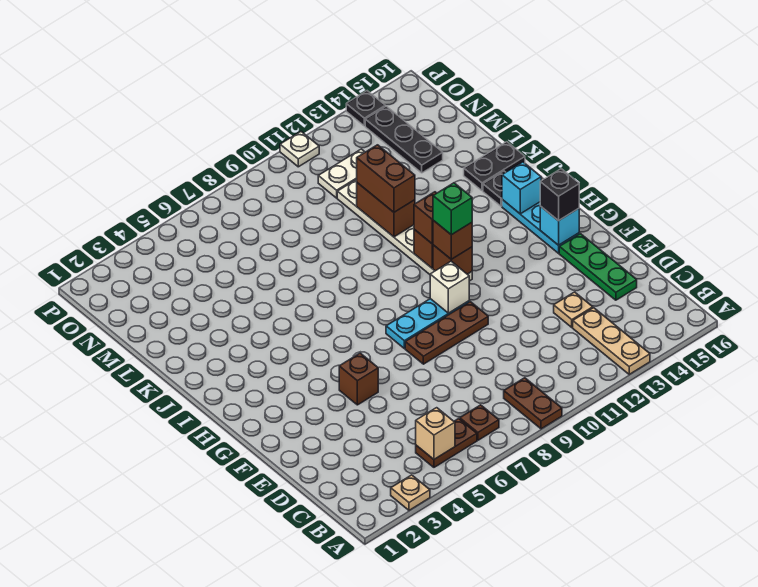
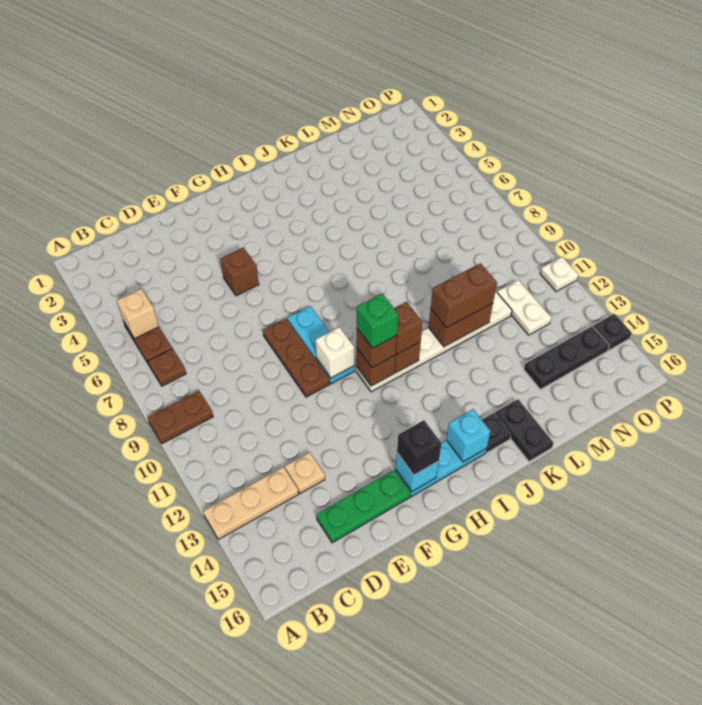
tan 1x1 plate [391,475,430,510] -> none

